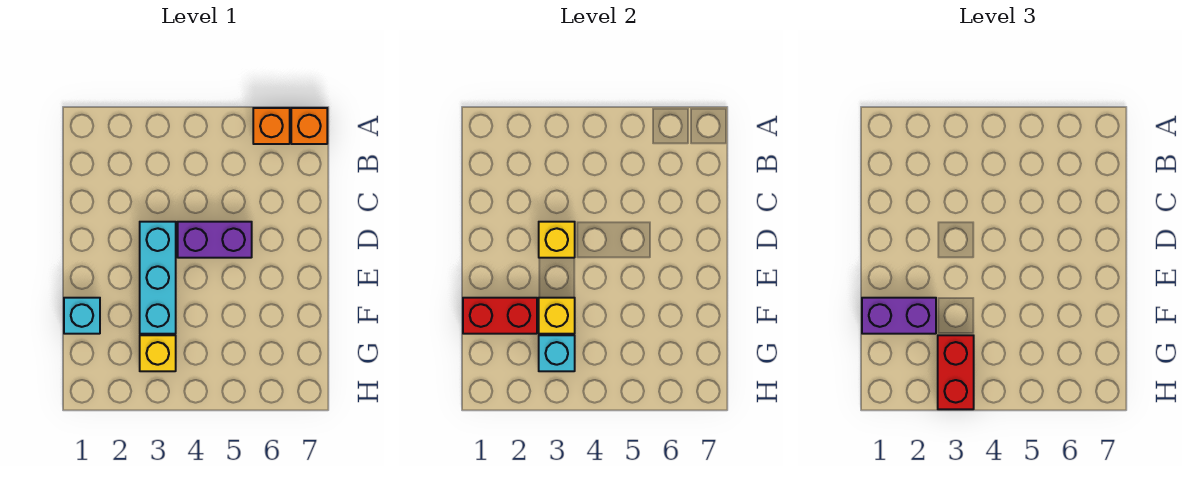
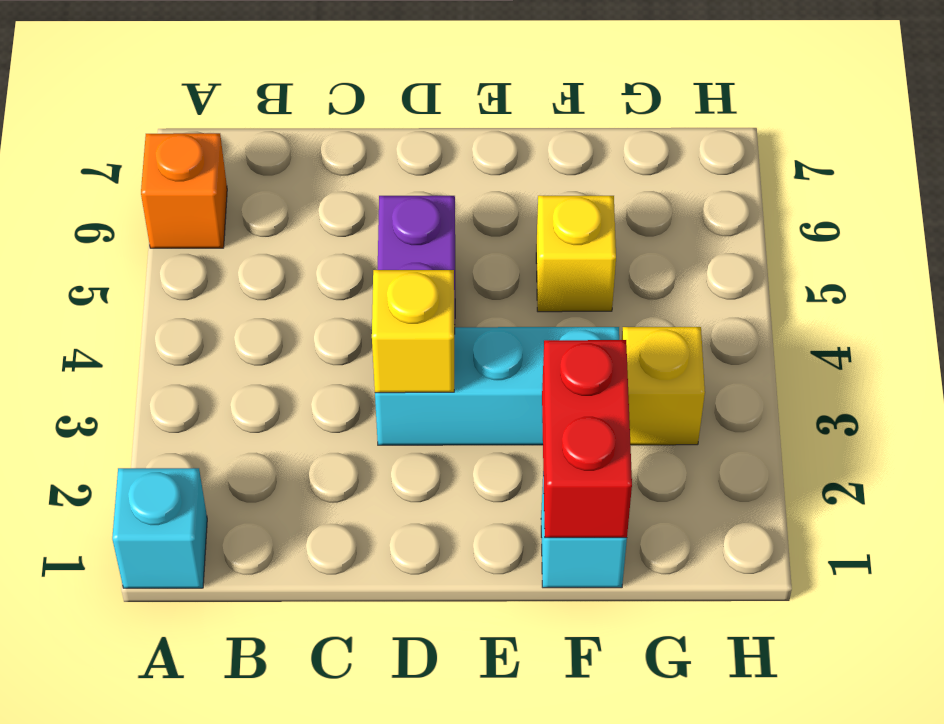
orange 1x1 brick [291,108,327,144] -> none
purple 1x2 brick [862,298,936,334] -> none
yellow 1x1 brick [539,298,575,334] -> yellow 1x1 brick moved to [536,196,616,312]
cyan 1x1 brick [539,335,575,371] -> cyan 1x1 brick moved to [112,468,207,588]
red 1x2 brick [938,335,974,409] -> none

